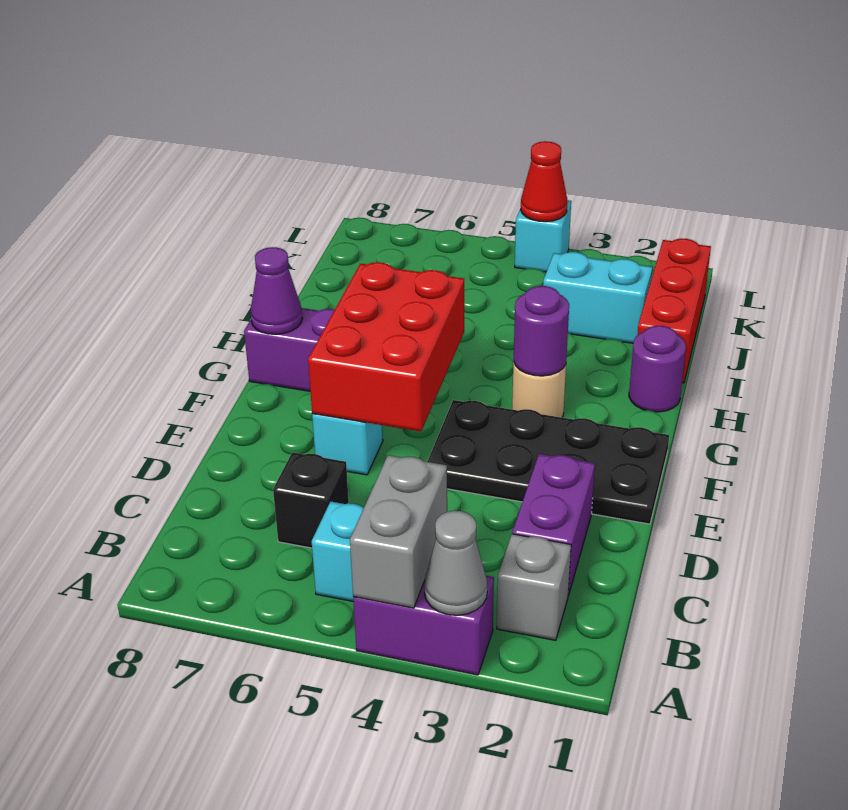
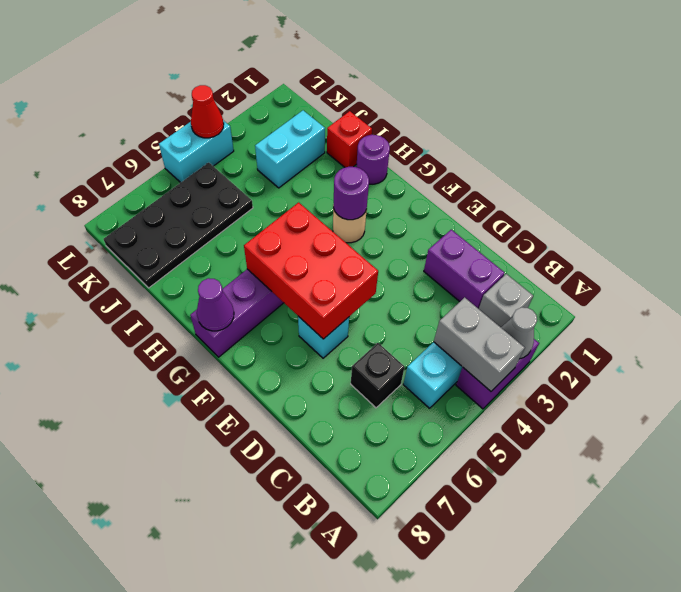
black 2x4 plate [427,400,669,524] -> black 2x4 plate moved to [104,163,253,288]
red 1x3 brick [637,238,711,383] -> red 1x1 brick [327,111,372,167]
cyan 1x1 brick [515,200,571,272] -> cyan 1x2 brick [159,120,234,183]

